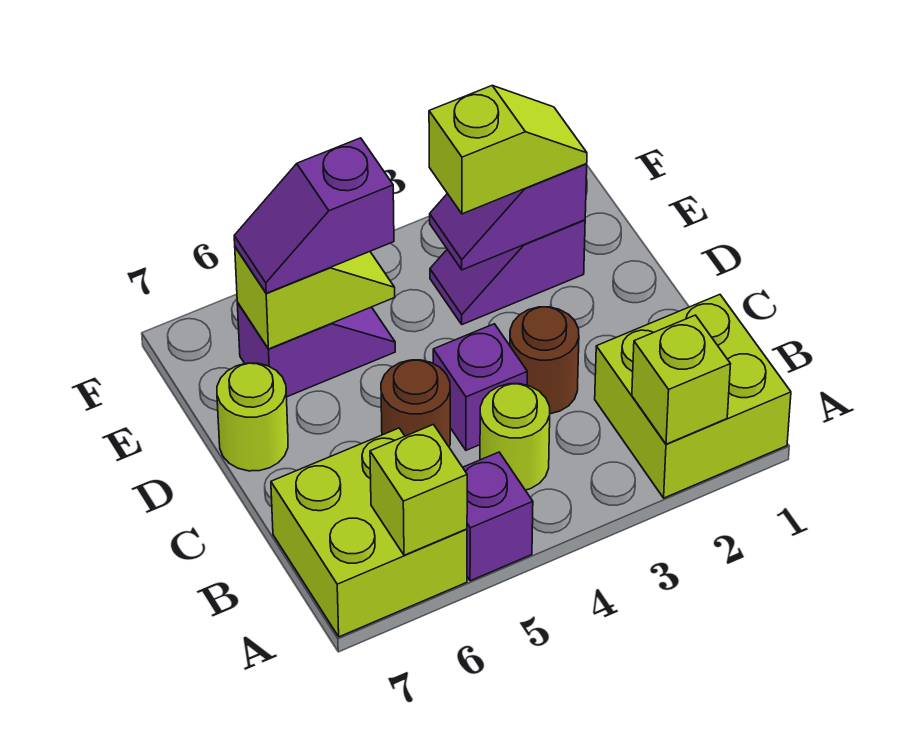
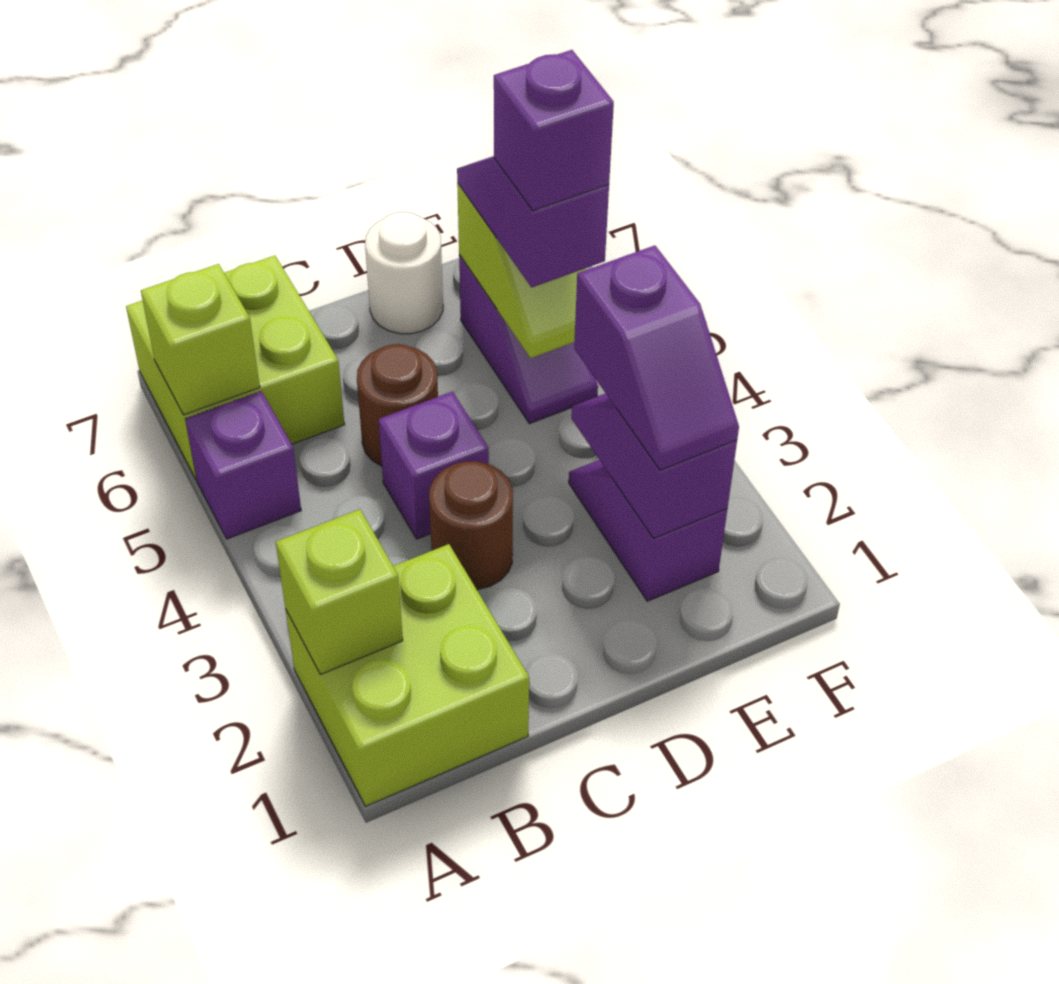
lime 1x1 round brick [480,384,550,490] -> none
lime 1x1 round brick [217,363,288,471] -> white 1x1 round brick [365,212,443,334]
lime 1x2 slope [429,86,587,214] -> purple 1x2 slope [574,245,739,470]
none -> purple 1x1 brick [494,50,614,211]

